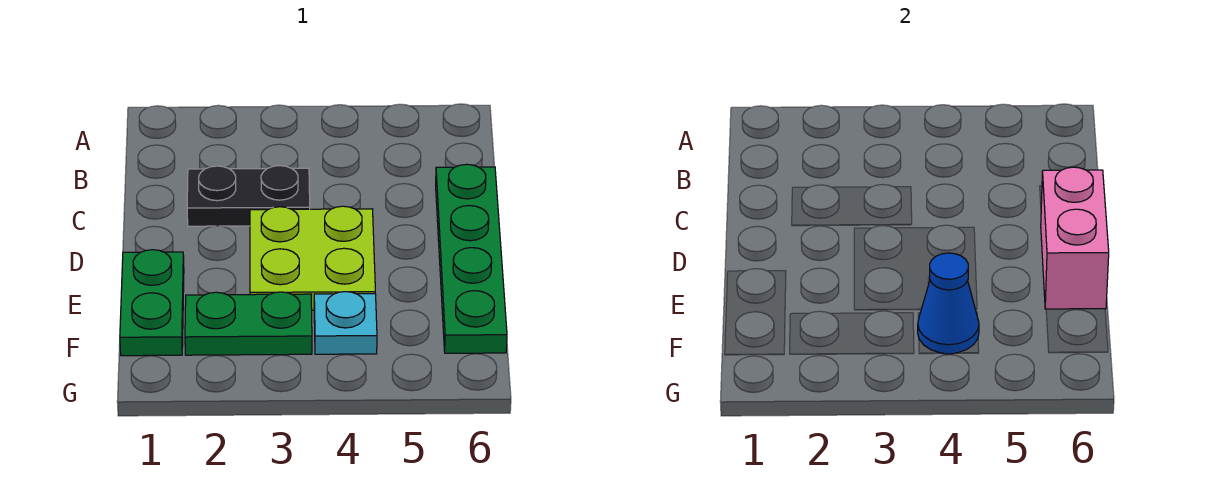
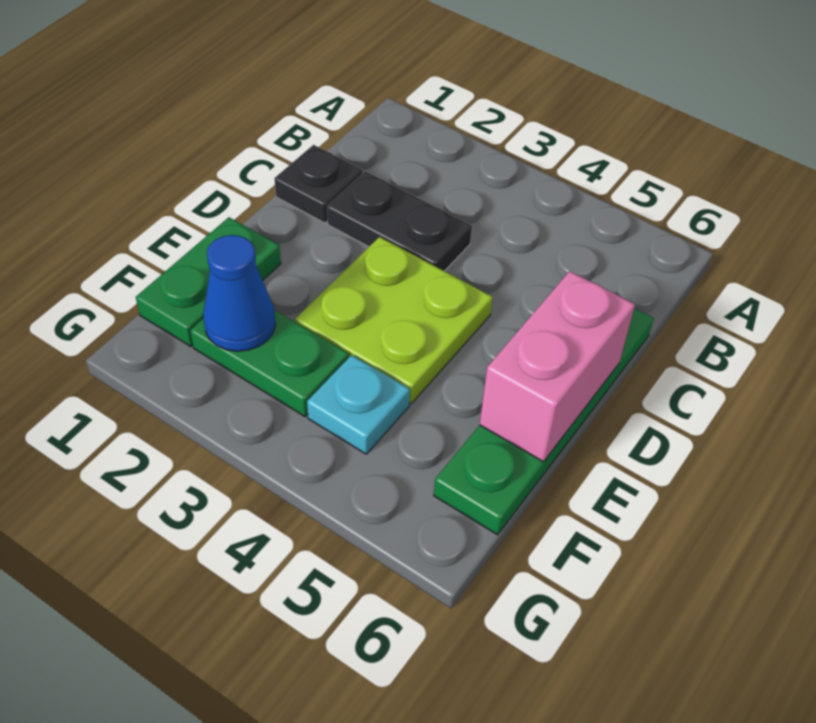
none -> black 1x1 plate [274,145,363,223]
blue 1x1 cone [918,253,979,354] -> blue 1x1 cone moved to [203,235,276,351]

